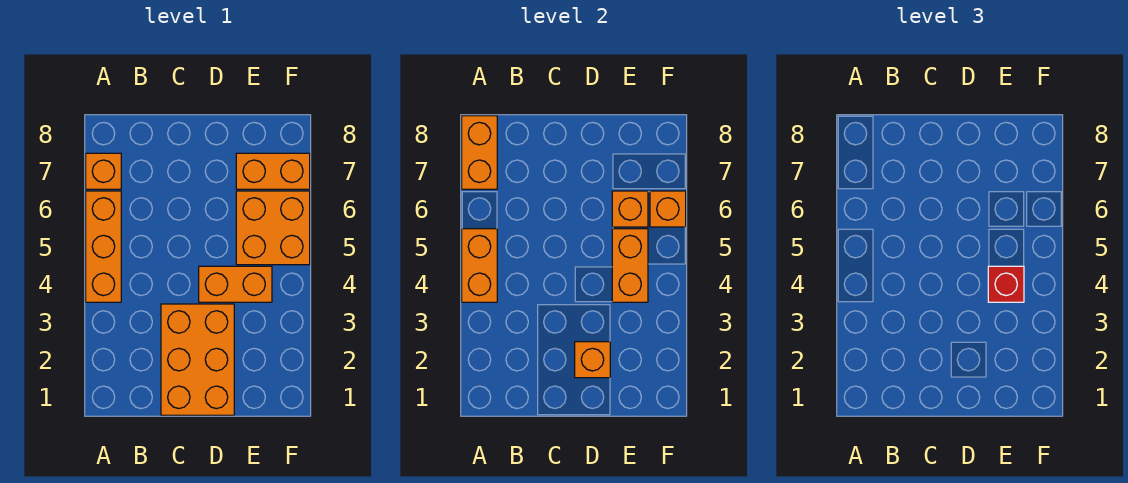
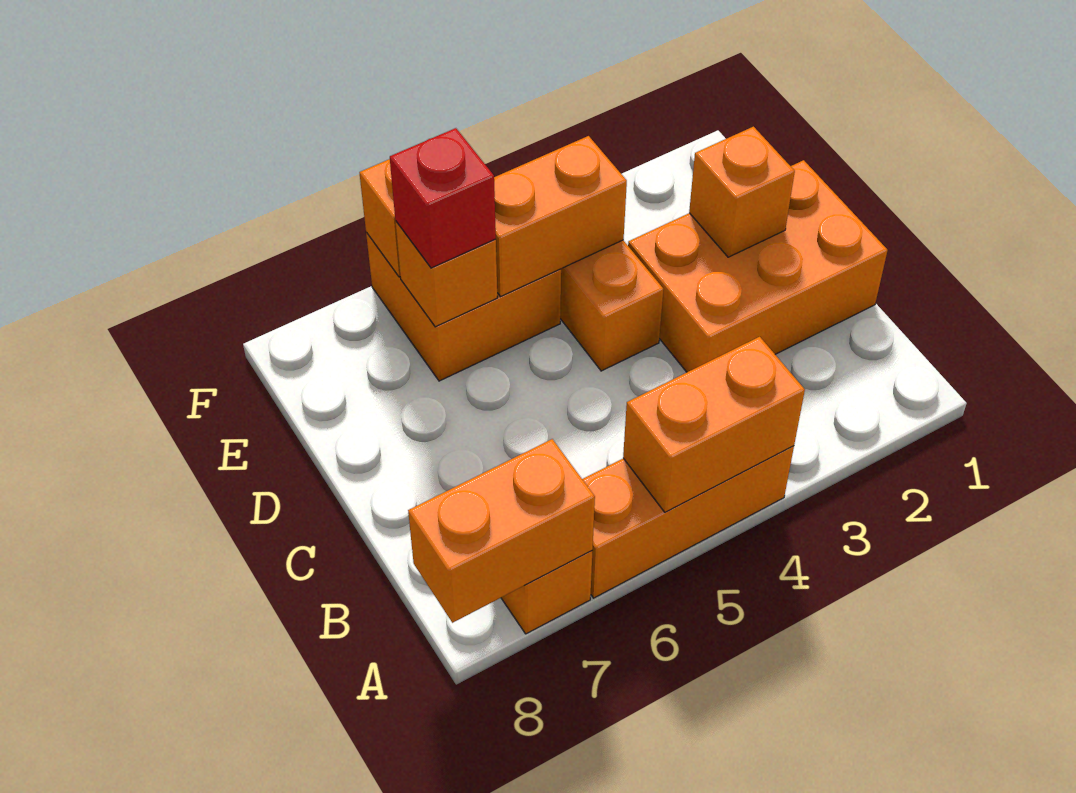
red 1x1 brick [988,266,1024,302] -> red 1x1 brick moved to [390,128,496,268]
orange 1x2 brick [236,153,310,189] -> none

